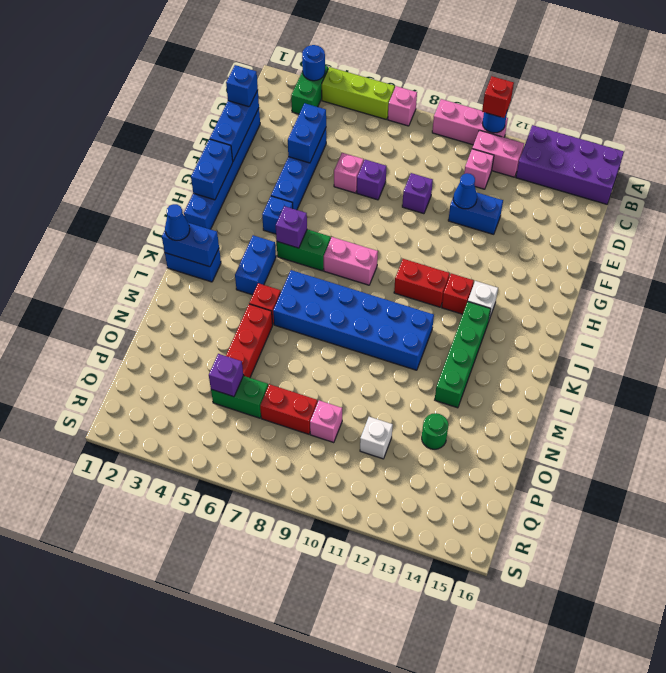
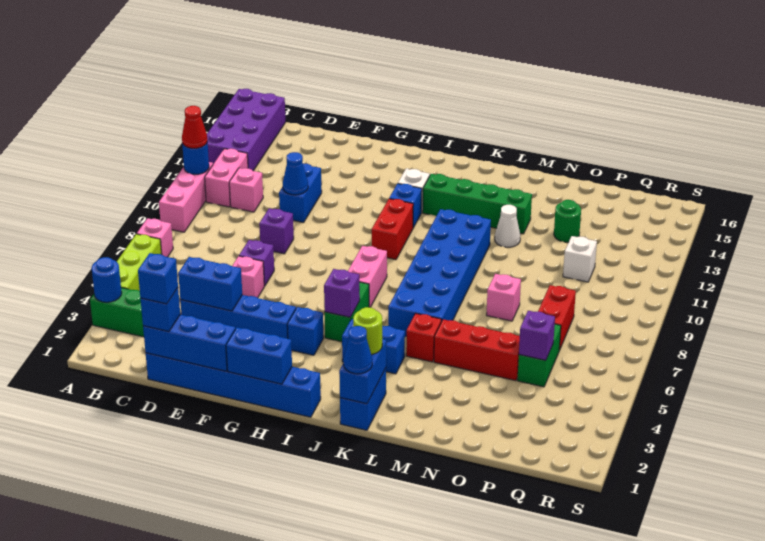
red 1x1 brick [482,76,514,118] -> red 1x1 cone [182,106,207,148]
none -> blue 1x1 brick [138,253,178,304]
red 1x1 brick [442,273,474,314] -> blue 1x1 brick [389,184,422,228]
none -> lime 1x1 round brick [353,307,382,355]
none -> white 1x1 cone [495,205,520,247]
pink 1x1 brick [310,400,342,443] -> pink 1x1 brick moved to [487,274,521,321]

